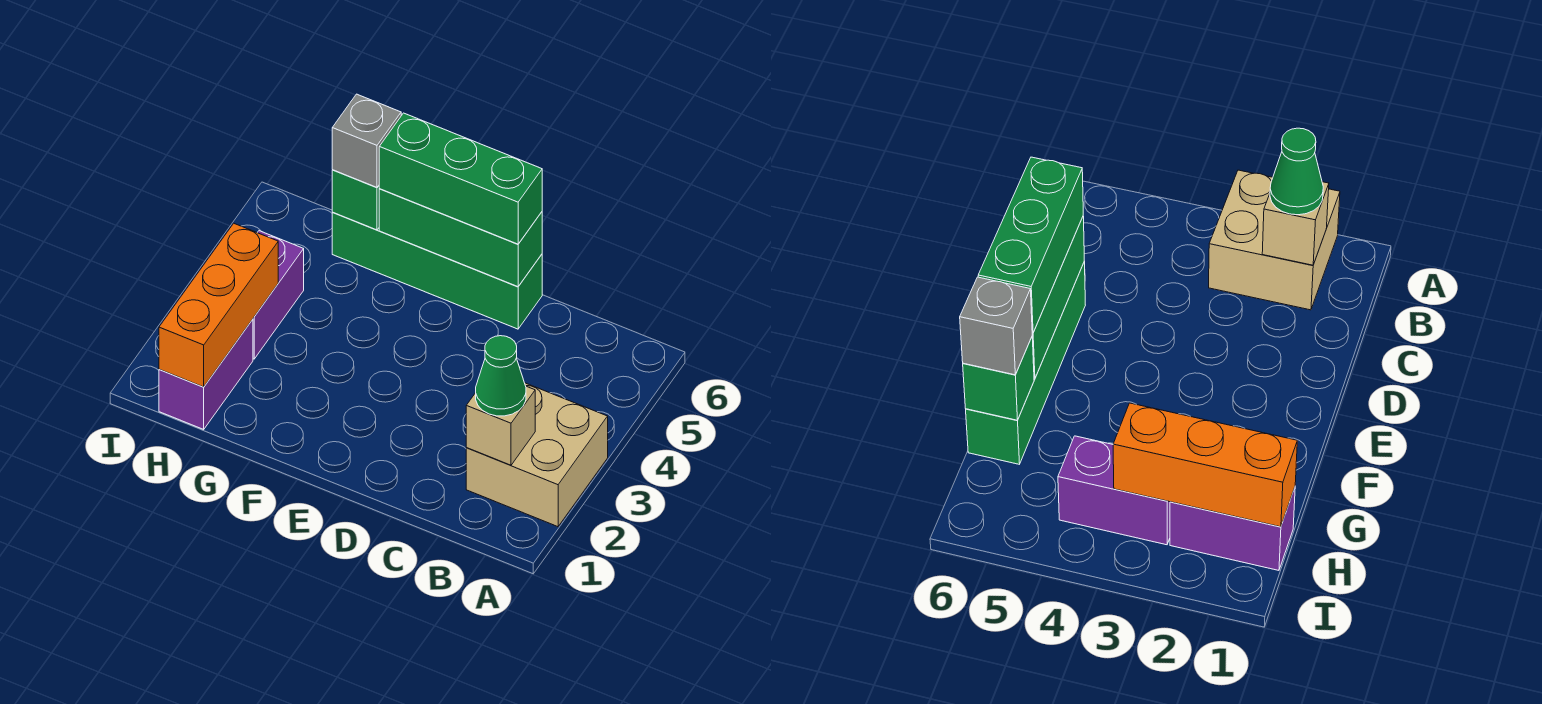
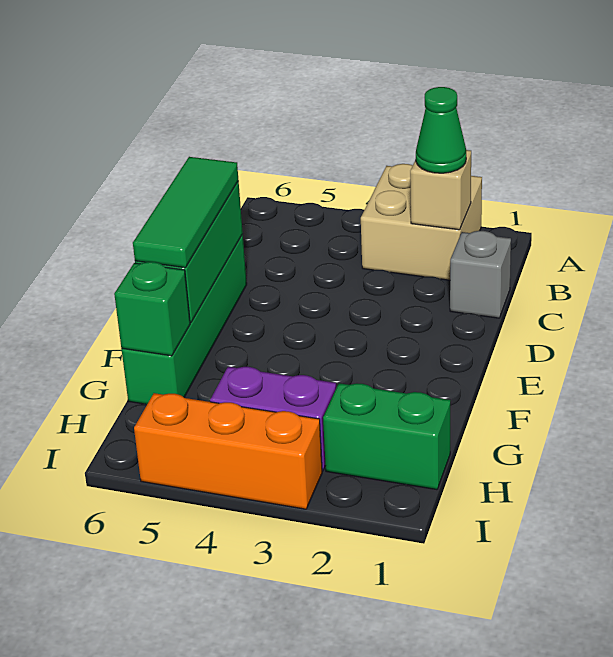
green 1x3 brick [379,113,542,244] -> green 1x3 tile [133,157,238,268]
grey 1x1 brick [332,94,401,188] -> grey 1x1 brick moved to [450,231,511,318]
purple 1x2 brick [159,319,253,429] -> green 1x2 brick [323,383,450,490]
orange 1x3 brick [159,223,278,387] -> orange 1x3 brick moved to [134,393,322,509]

